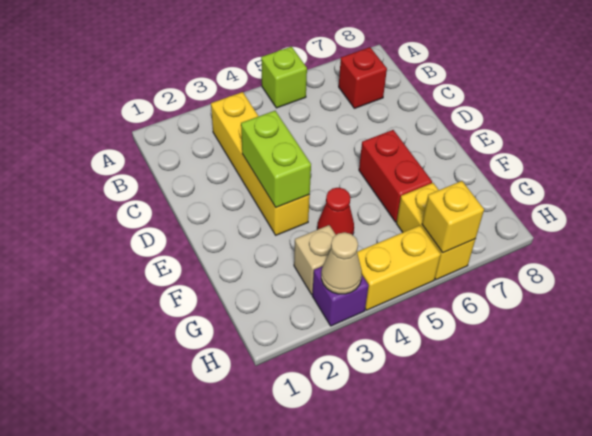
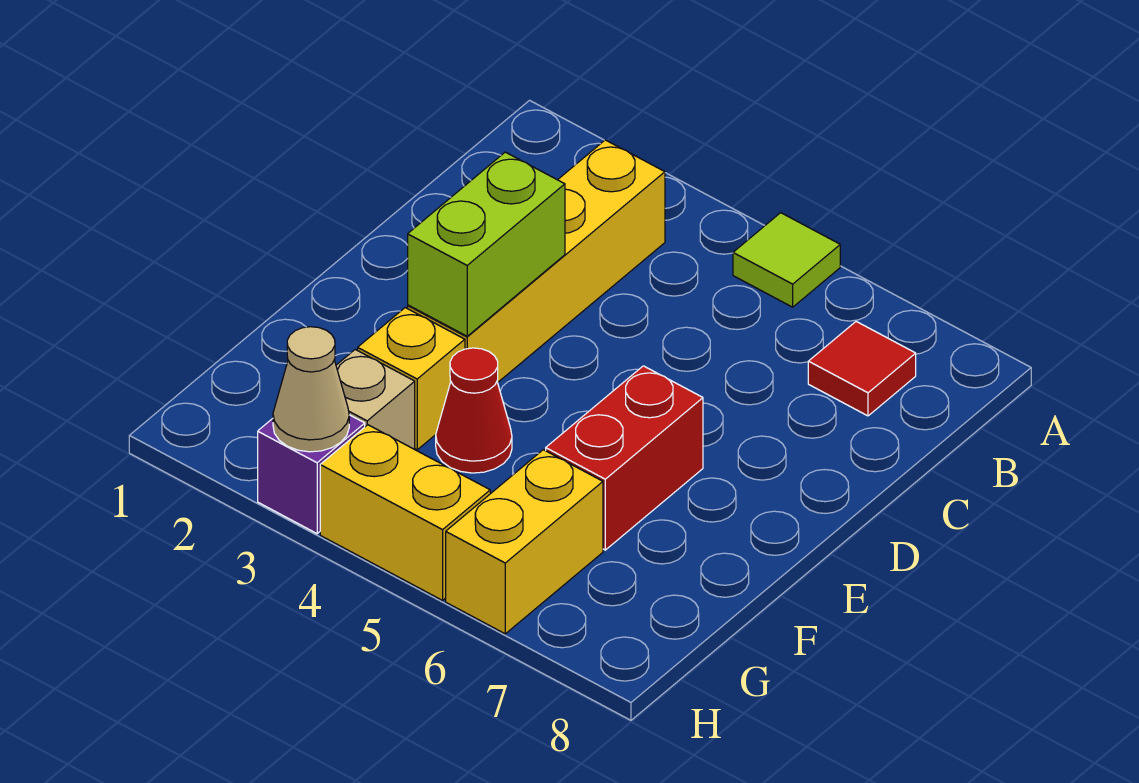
lime 1x1 brick [261,47,307,108] -> lime 1x1 tile [733,213,840,307]
red 1x1 brick [339,47,387,108] -> red 1x1 tile [808,322,916,416]
yellow 1x1 brick [422,181,484,253] -> yellow 1x1 brick moved to [358,308,465,450]

